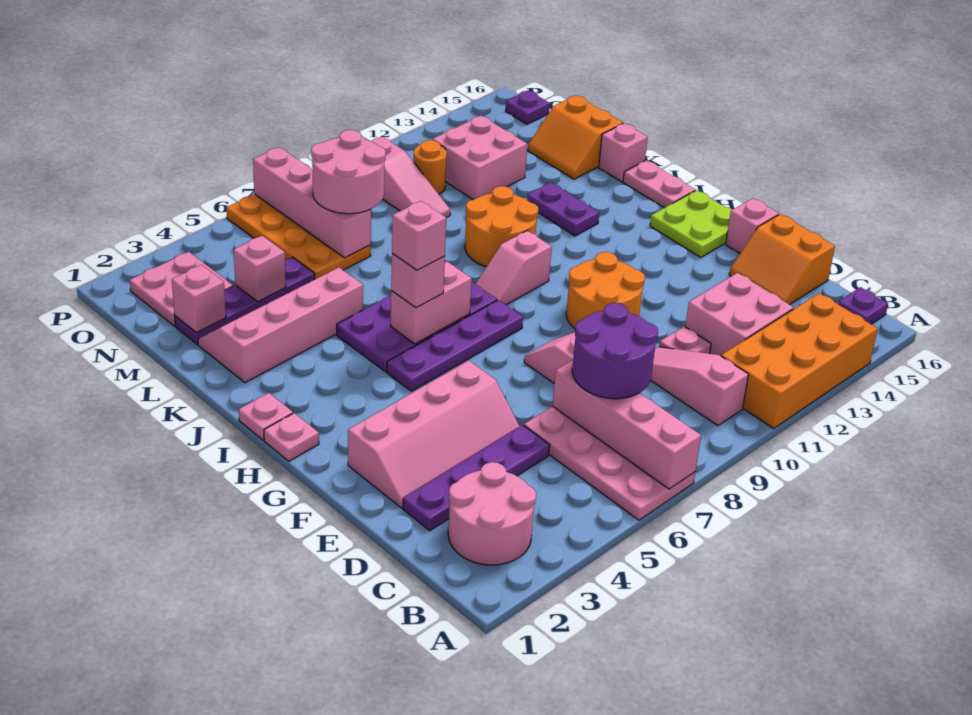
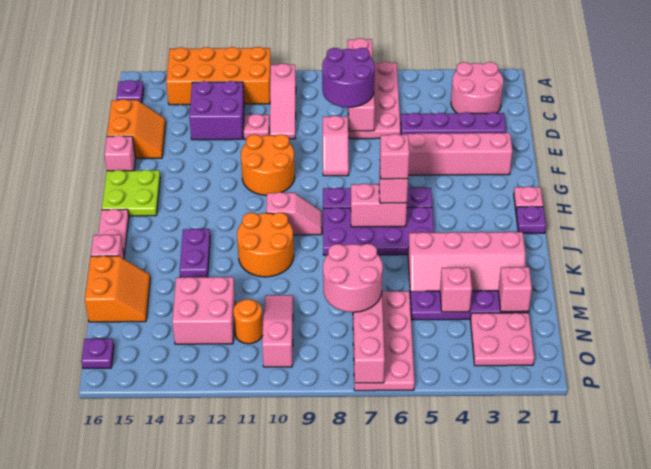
pink 2x2 brick [685,273,794,356] -> purple 2x2 brick [189,81,244,140]
pink 1x1 plate [239,393,293,440] -> purple 1x1 plate [516,206,546,233]
orange 2x4 plate [226,194,371,279] -> pink 2x4 plate [353,291,415,391]

